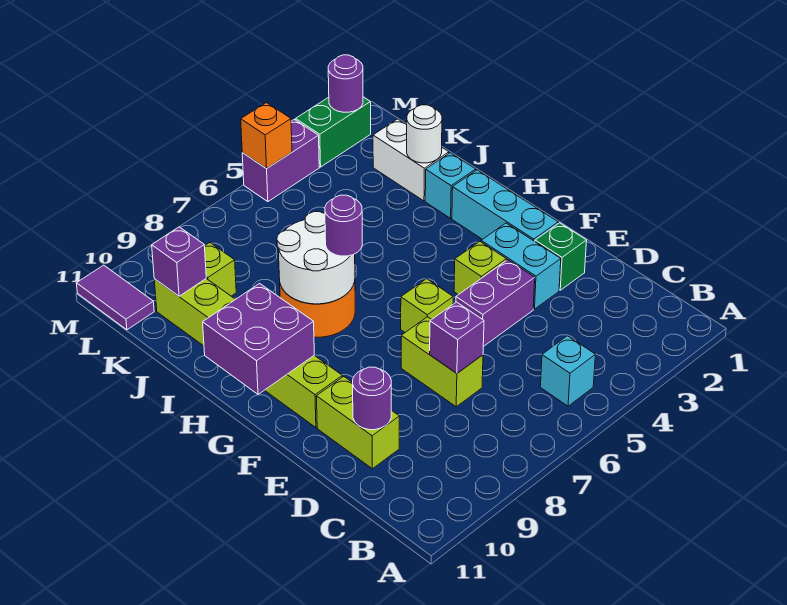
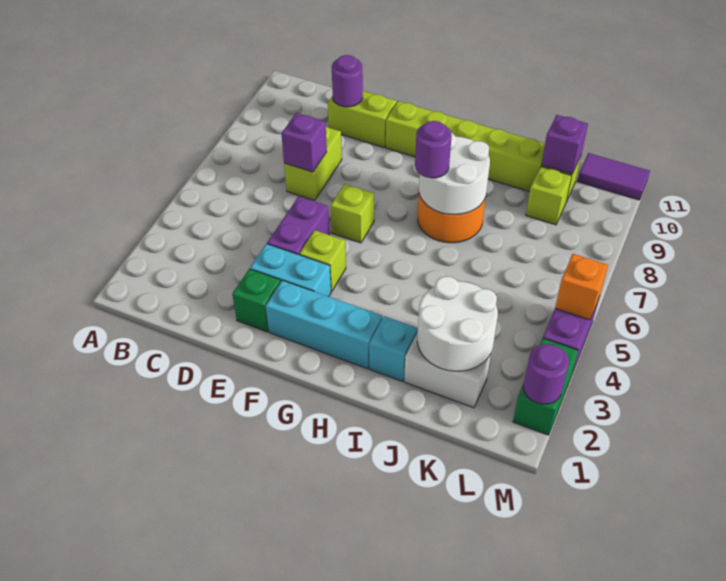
cyan 1x1 brick [540,336,595,406] -> none
lime 1x2 brick [401,317,483,407] -> lime 1x2 brick turned to [284,127,342,200]
purple 2x2 brick [203,284,314,394] -> none
white 1x1 round brick [407,105,442,163] -> white 2x2 round brick [417,276,498,371]

